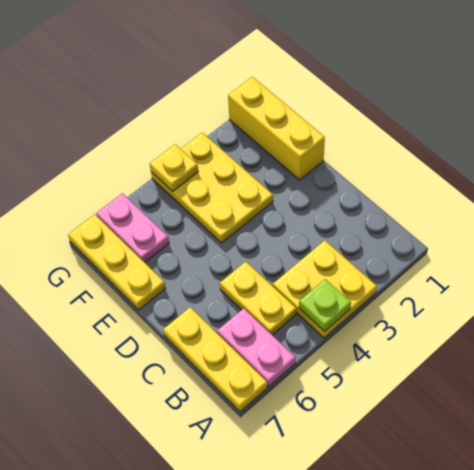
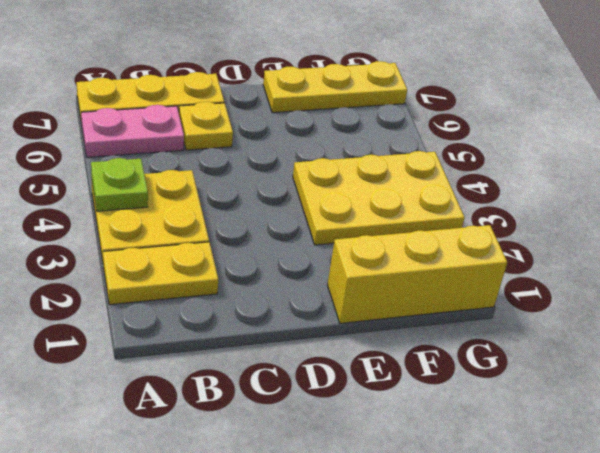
yellow 1x2 plate [220,262,296,335] -> yellow 1x2 plate moved to [103,242,218,305]
pink 1x2 plate [96,193,169,262] -> none
yellow 1x1 plate [150,144,198,191] -> yellow 1x1 plate moved to [179,102,233,150]

